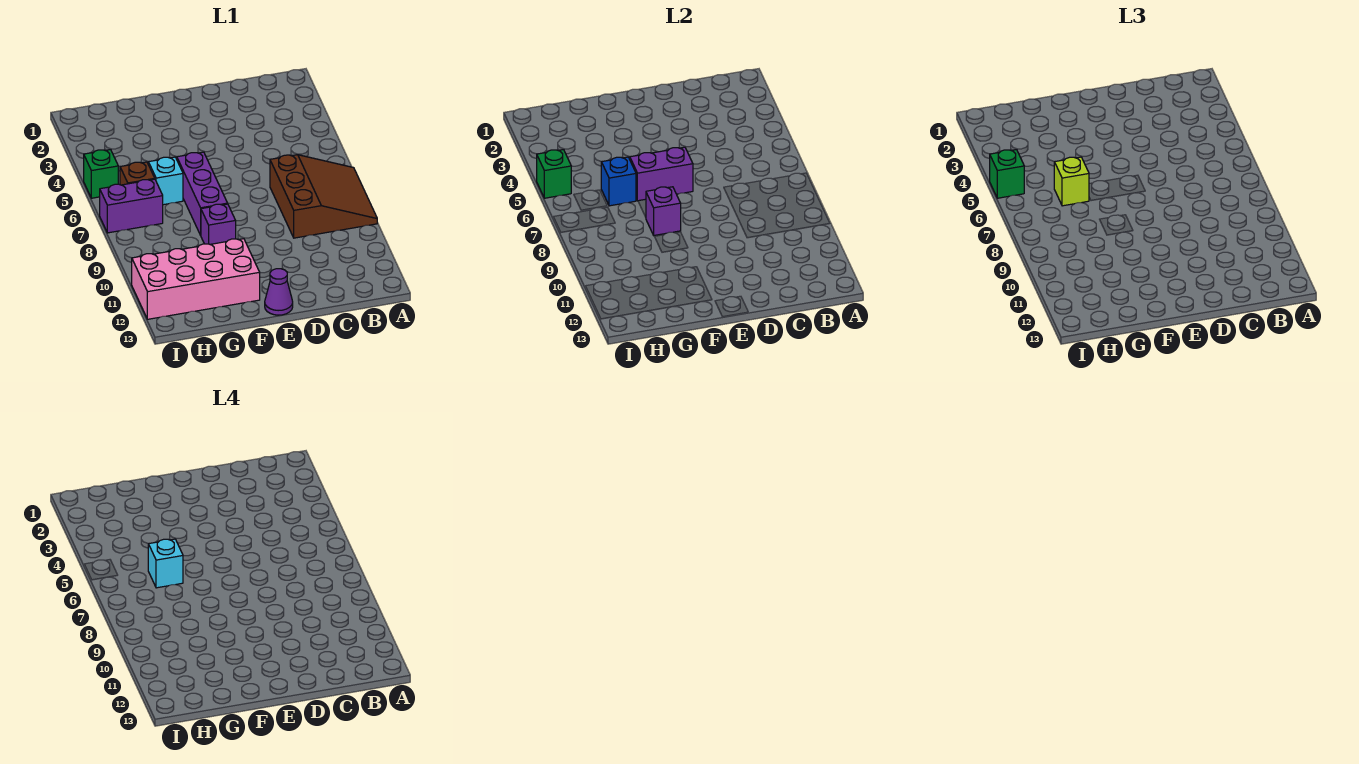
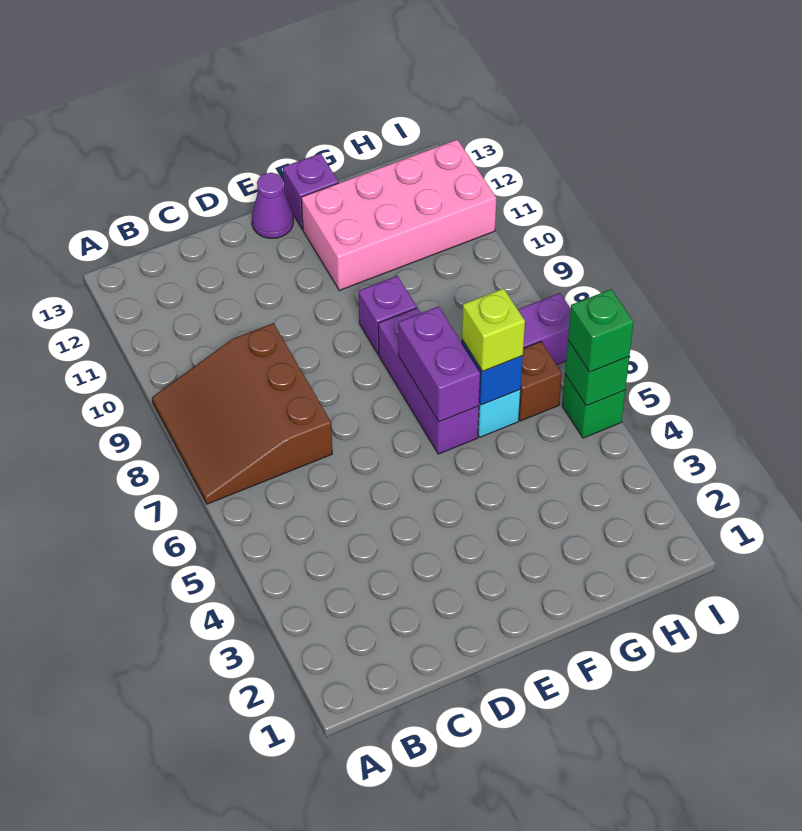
purple 1x2 brick [630,147,693,201] -> purple 1x2 brick turned to [398,307,480,422]
purple 1x1 brick [646,187,681,235] -> purple 1x1 brick moved to [283,153,339,229]
cyan 1x1 brick [148,539,183,588] -> none

